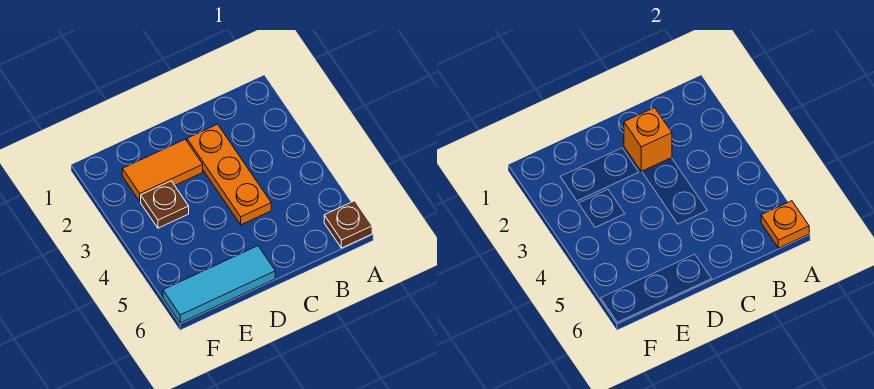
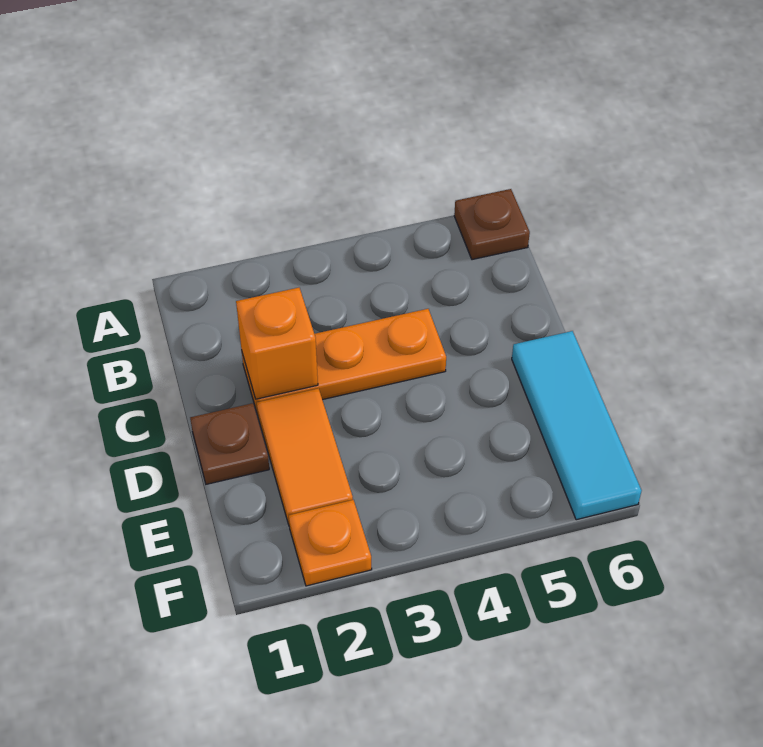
orange 1x1 plate [761,201,809,248] -> orange 1x1 plate moved to [289,500,372,586]
brown 1x1 plate [141,181,189,228] -> brown 1x1 plate moved to [190,403,269,484]

